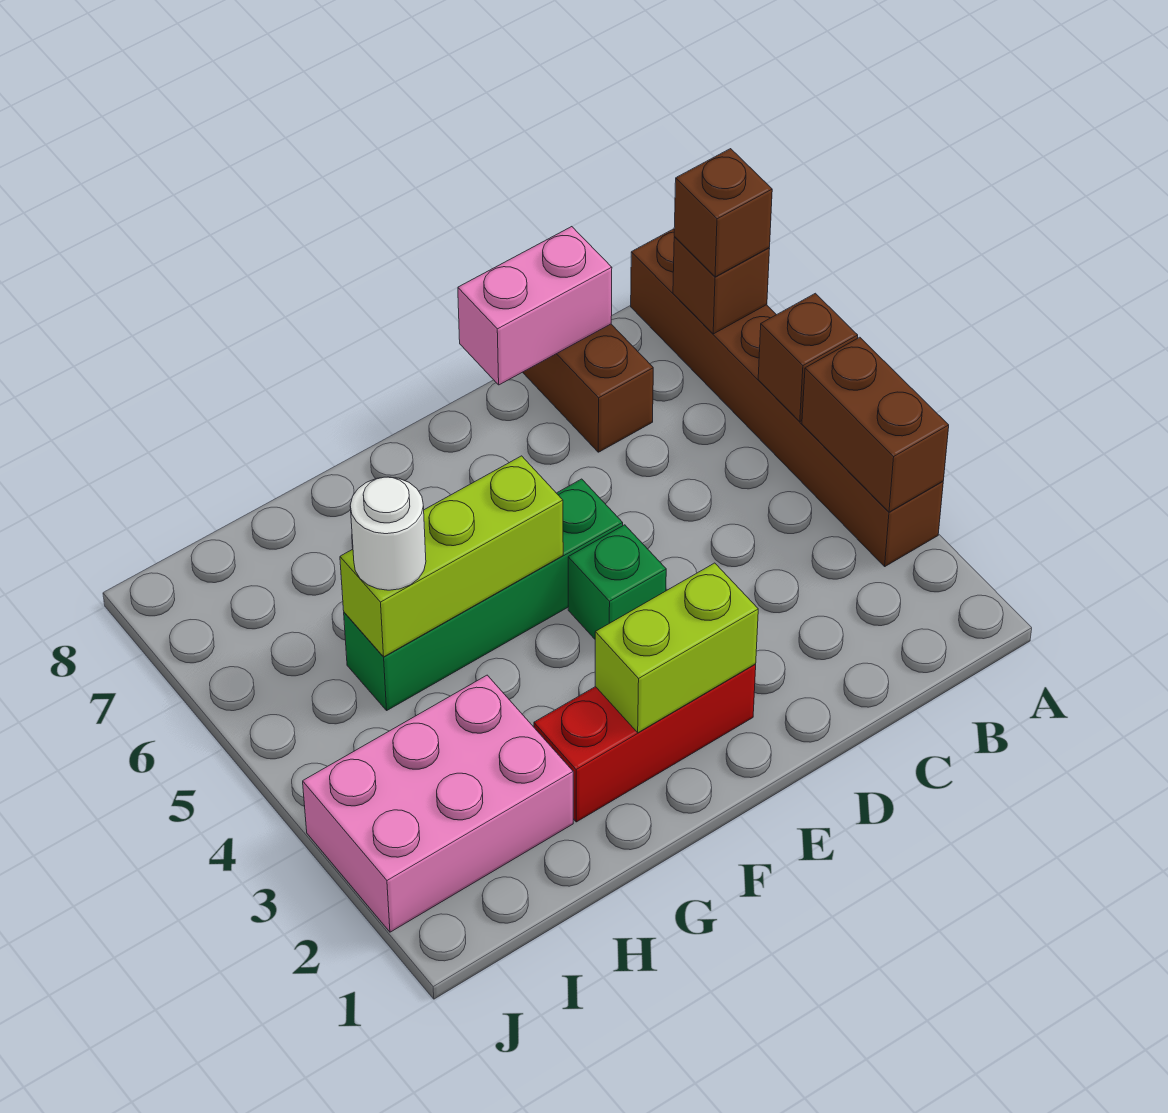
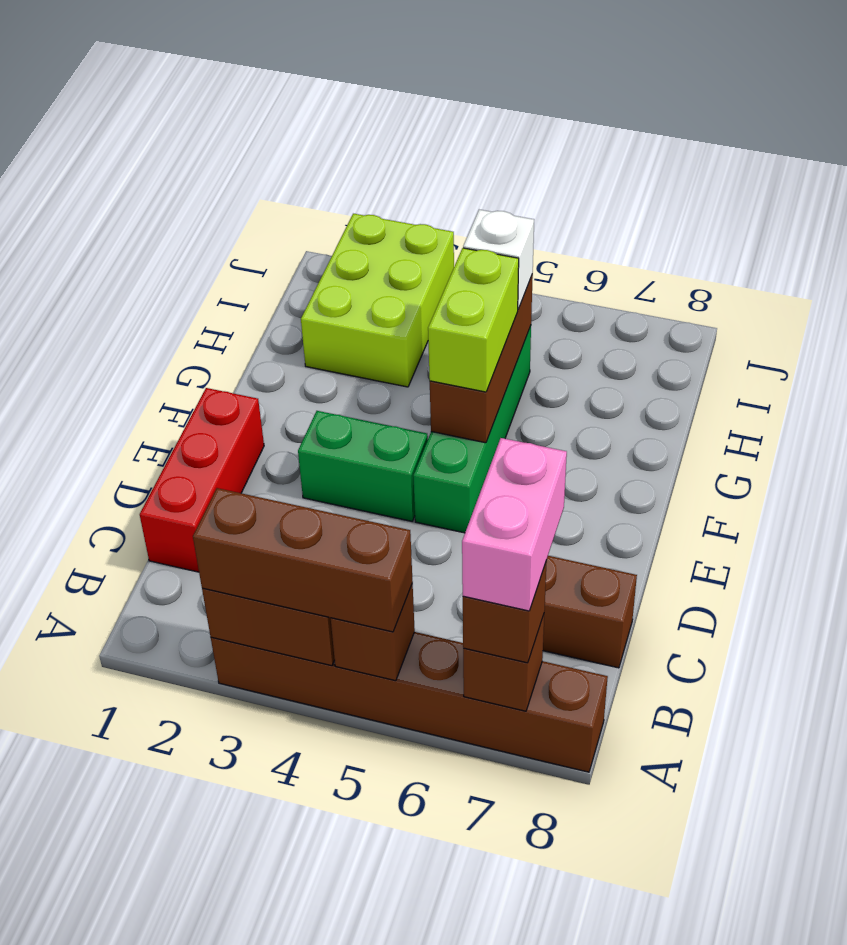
none -> brown 1x3 brick [193,488,413,632]
pink 1x2 brick [458,227,612,385] -> pink 1x2 brick moved to [462,438,567,611]
red 1x3 brick [534,664,756,822] -> red 1x3 brick moved to [140,388,264,572]
lime 1x2 brick [595,563,758,733] -> lime 1x2 brick moved to [428,248,519,392]
green 1x1 brick [568,525,666,639] -> green 1x2 brick [298,411,428,521]
lime 1x3 brick [340,456,563,657] -> brown 1x3 brick [430,274,533,443]
pink 2x3 brick [303,675,573,932] -> lime 2x3 brick [301,214,454,387]
white 1x1 round brick [350,477,426,590] -> white 1x1 brick [463,210,534,309]

